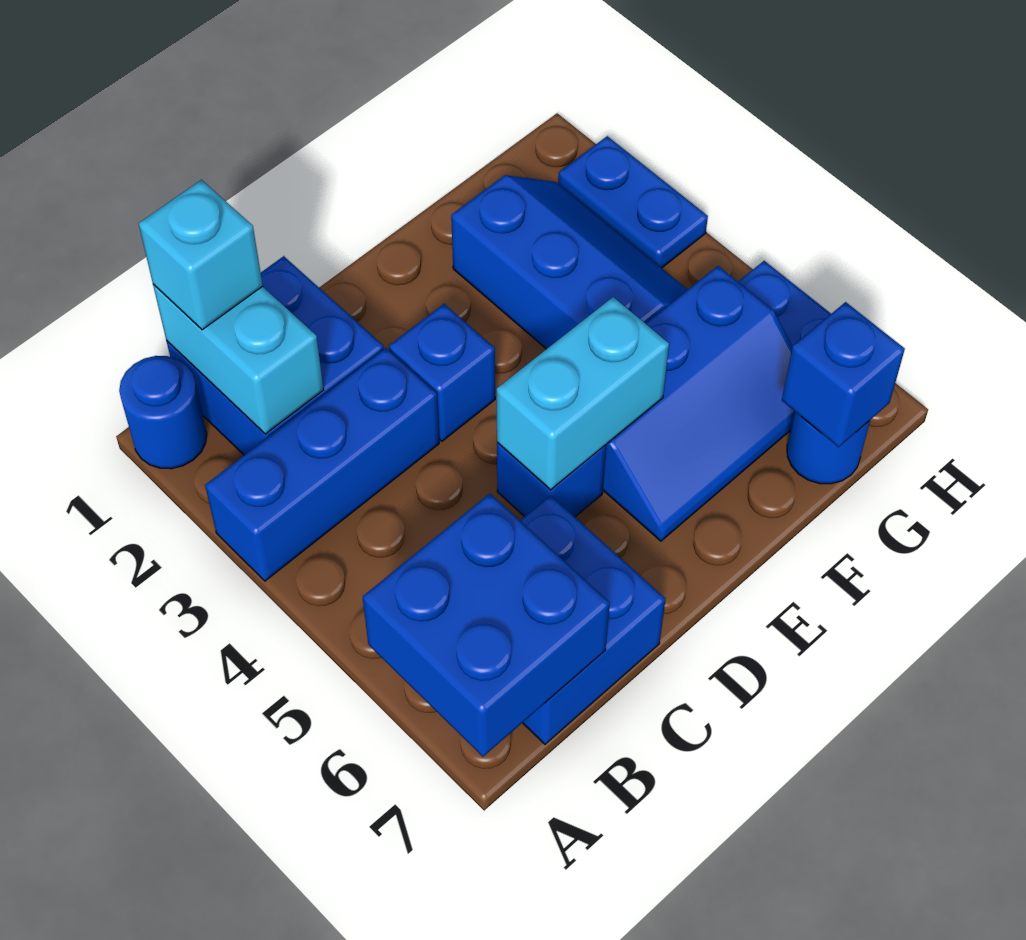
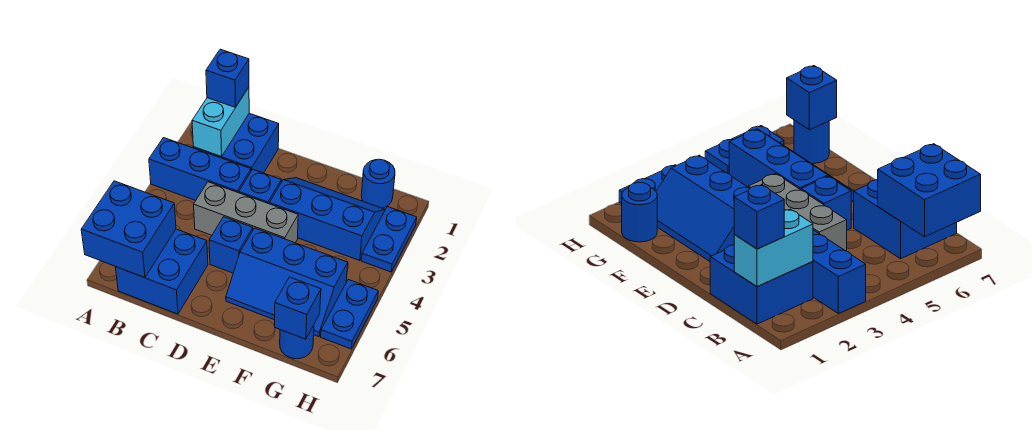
blue 1x1 round brick [119,356,207,469] -> blue 1x1 round brick moved to [361,159,395,208]
cyan 1x1 brick [139,180,263,330] -> blue 1x1 brick [206,49,249,107]
none -> grey 1x3 brick [194,182,298,243]
cyan 1x2 brick [497,297,669,490] -> none
blue 2x3 slope [451,175,688,349] -> blue 2x3 slope turned to [269,178,385,261]

